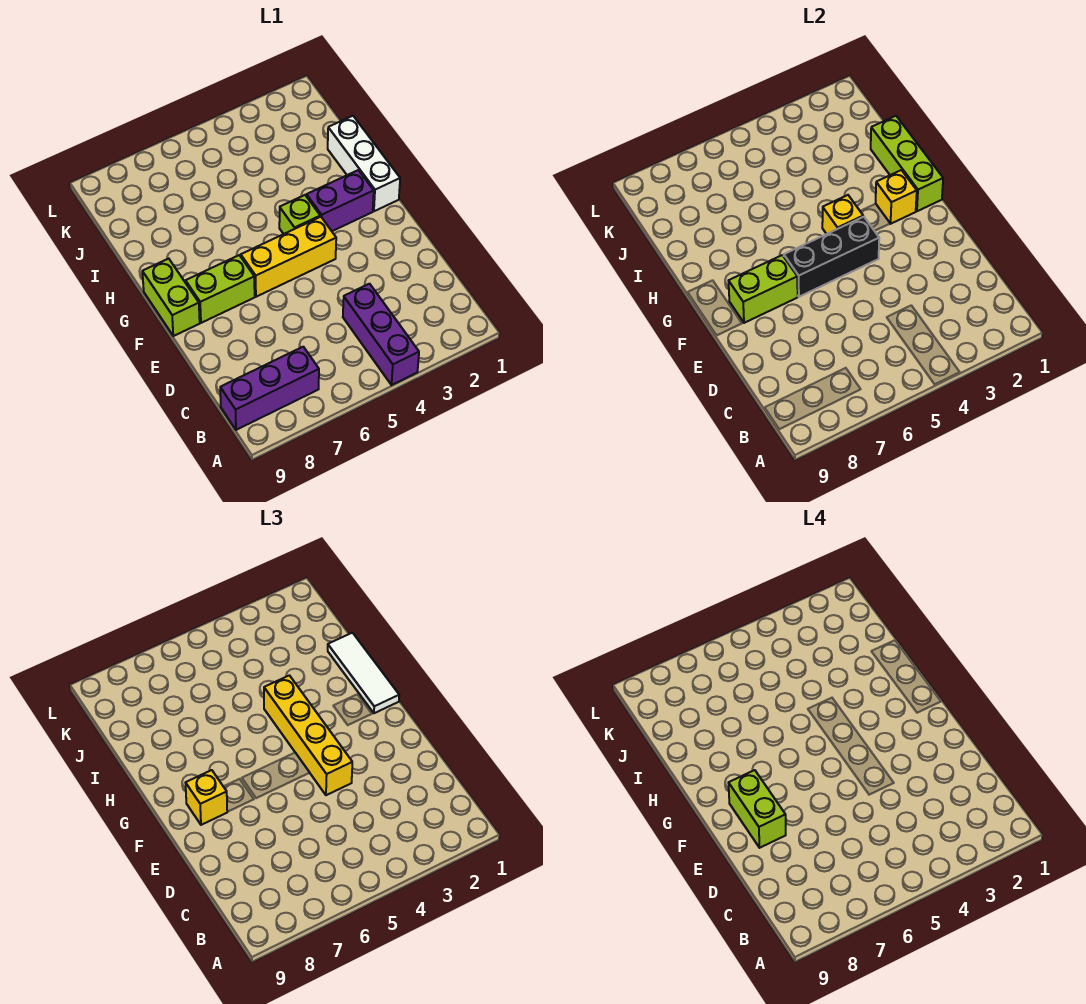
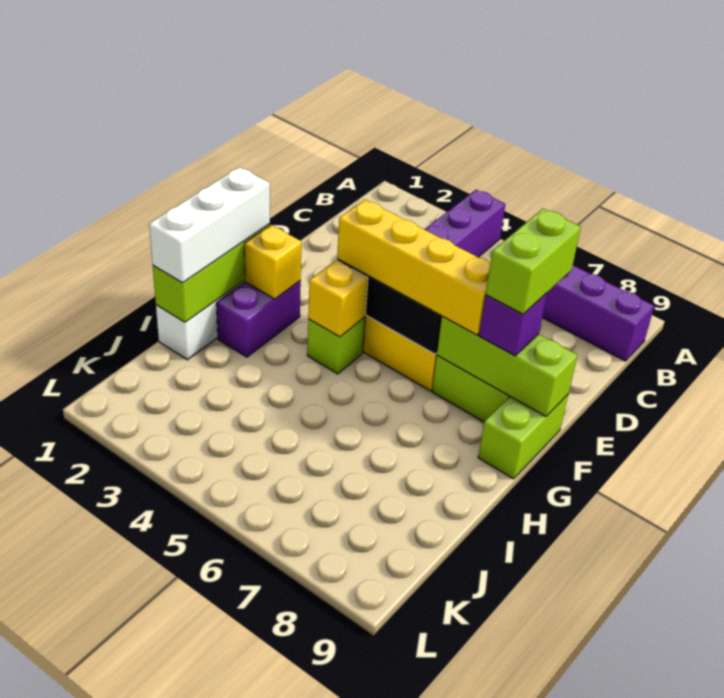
yellow 1x4 brick [264,675,352,795] -> yellow 1x4 brick turned to [337,199,490,335]
lime 1x2 brick [729,255,798,323] -> lime 1x3 brick [437,316,578,416]
yellow 1x1 brick [186,770,227,825] -> purple 1x1 brick [479,293,547,356]
white 1x3 tile [328,633,399,713] -> white 1x3 brick [149,167,270,283]
purple 1x2 brick [306,170,374,231] -> purple 1x2 brick turned to [216,281,301,357]

